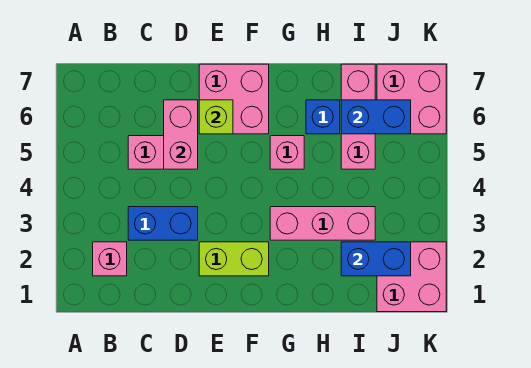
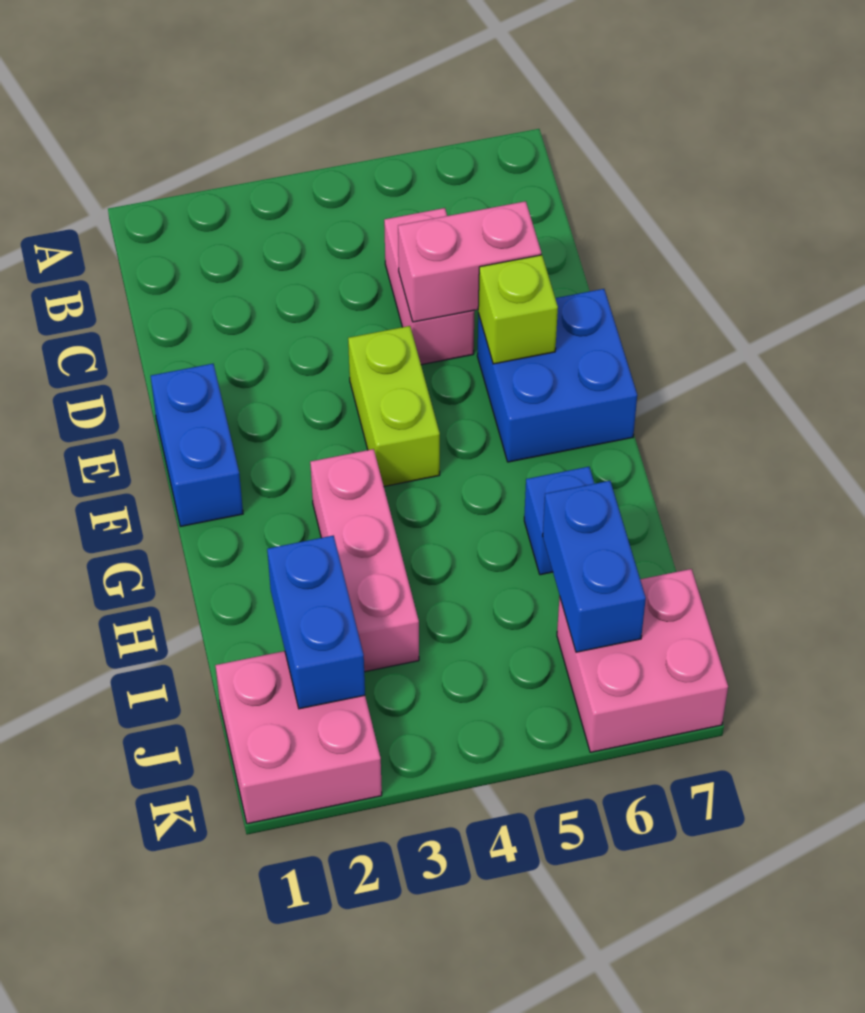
pink 1x1 brick [93,242,127,276] -> none
blue 1x2 brick [128,207,198,240] -> blue 1x2 brick moved to [151,364,243,526]
lime 1x2 brick [199,242,269,276] -> lime 1x2 brick moved to [348,326,440,486]
pink 2x2 brick [199,64,269,134] -> blue 2x2 brick [477,289,637,462]
pink 1x1 brick [270,136,304,169] -> none
pink 1x3 brick [341,64,375,169] -> none

